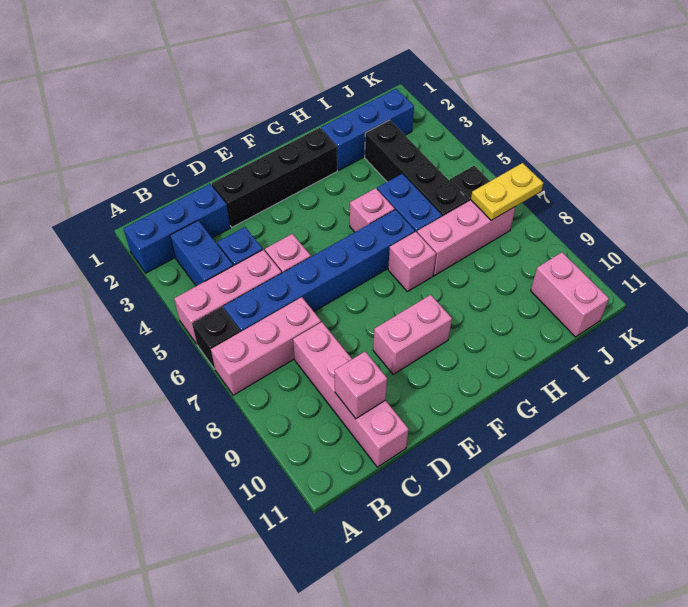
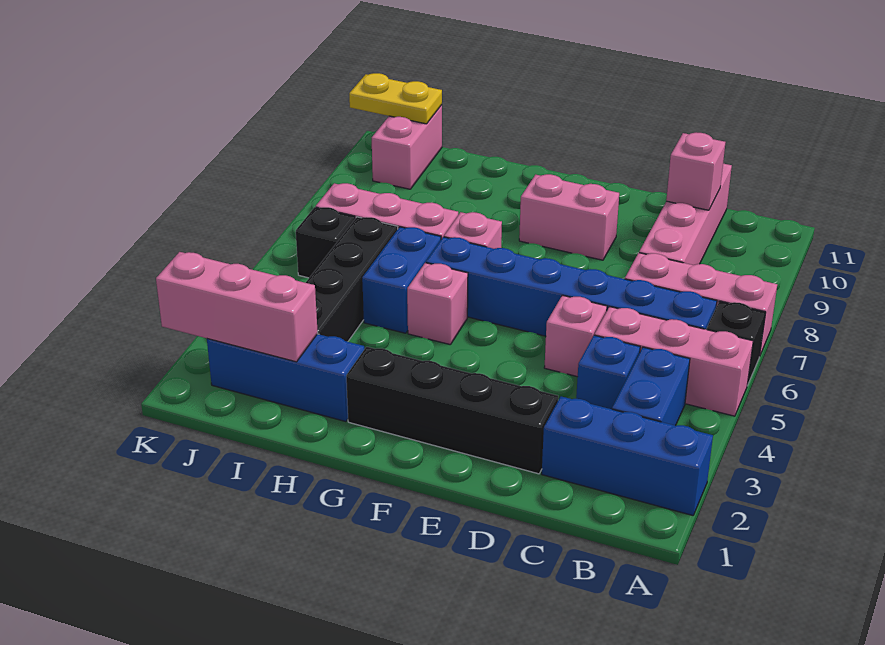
none -> pink 1x3 brick [156,252,318,362]
yellow 1x2 plate [471,163,543,220] -> yellow 1x2 plate moved to [349,73,442,124]

